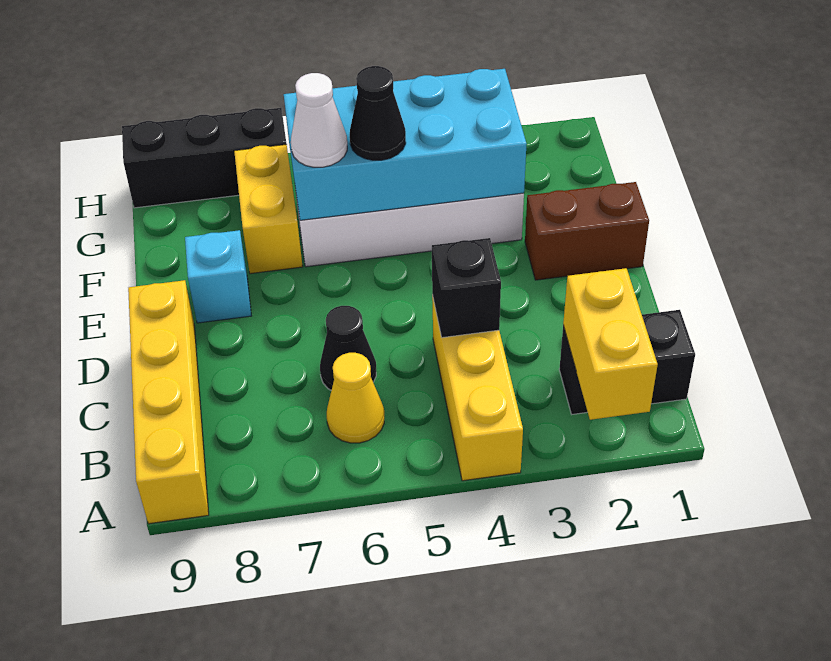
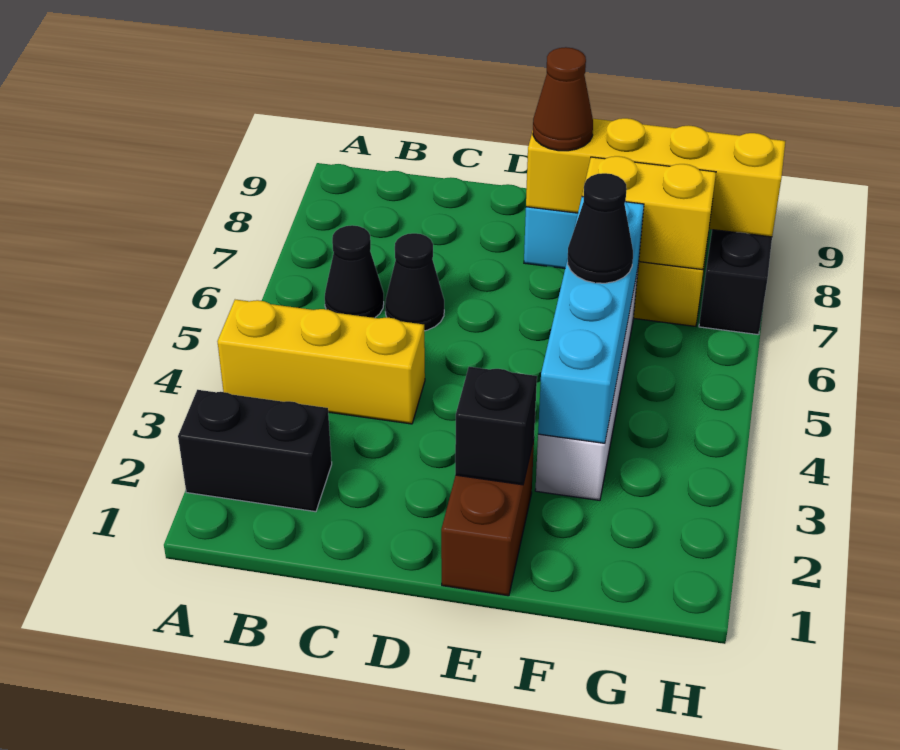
yellow 1x2 brick [563,268,658,420] -> yellow 1x2 brick moved to [582,156,716,270]
yellow 1x4 brick [128,280,209,524] -> yellow 1x4 brick moved to [526,118,785,237]
black 1x2 brick [559,310,695,414] -> black 1x2 brick turned to [178,390,332,512]
yellow 1x1 cone [327,353,384,443] -> black 1x1 cone [325,225,384,318]
black 1x1 brick [432,238,501,338] -> black 1x1 brick moved to [455,367,537,485]
none -> brown 1x1 cone [533,47,593,151]
cyan 2x4 brick [284,69,526,220] -> cyan 1x4 brick [538,197,644,443]
white 1x1 cone [291,73,347,167] -> none

